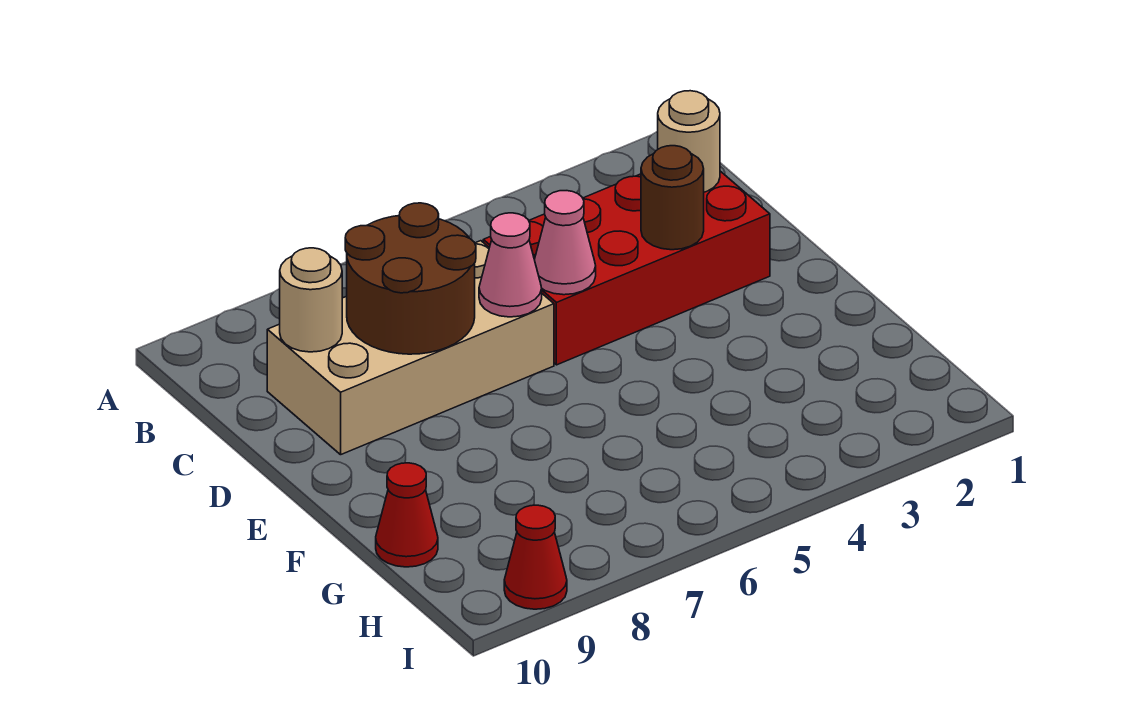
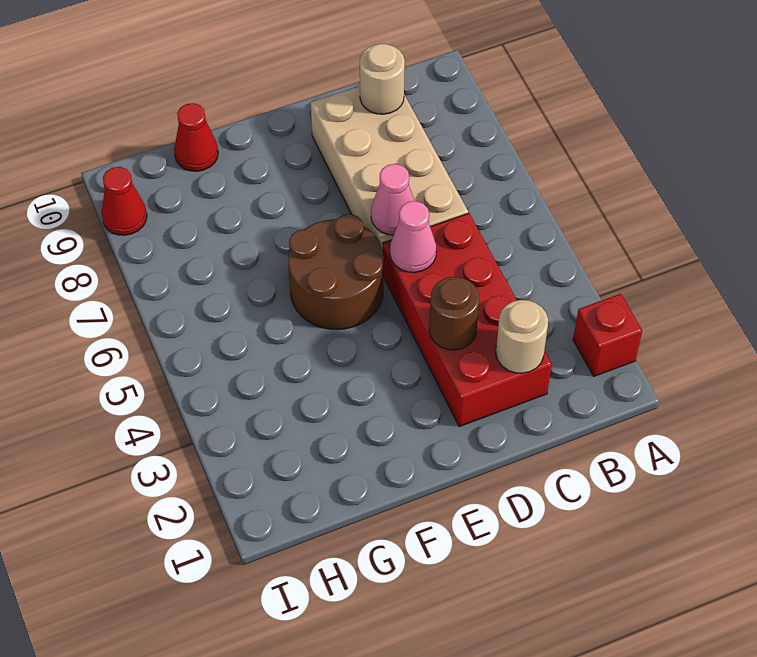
none -> red 1x1 brick [573,294,642,376]
brown 2x2 round brick [345,203,476,354] -> brown 2x2 round brick moved to [288,214,384,329]

